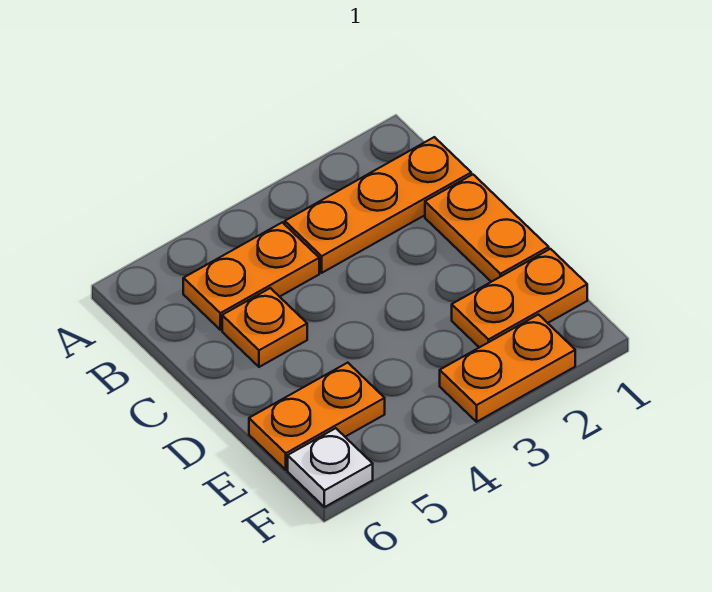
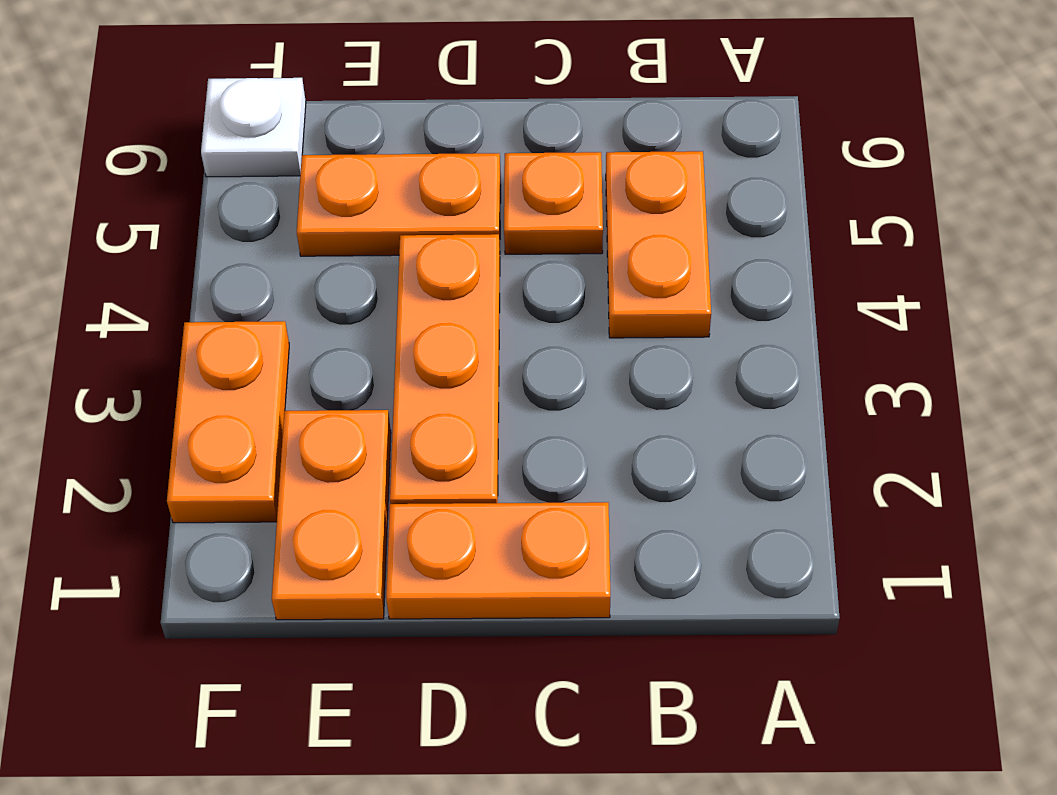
orange 1x3 plate [285,137,471,273] -> orange 1x3 plate moved to [390,234,500,504]
orange 1x2 plate [249,363,385,470] -> orange 1x2 plate turned to [297,153,501,256]

